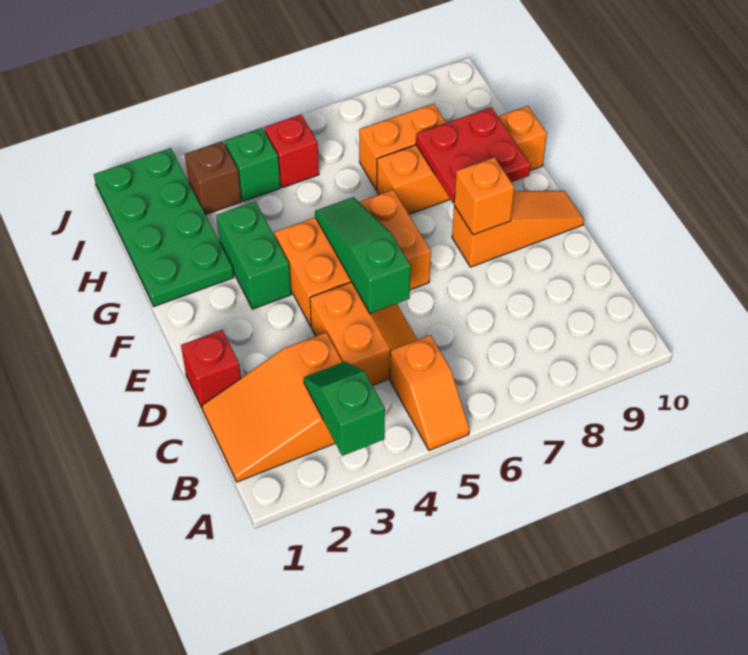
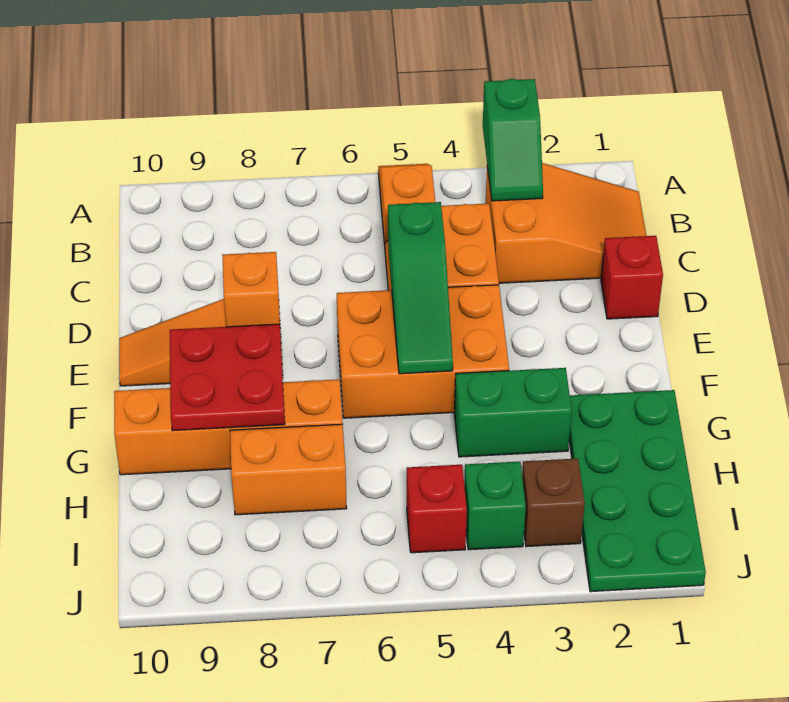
green 1x2 brick [216,201,291,309] -> green 1x2 brick turned to [454,368,572,457]

